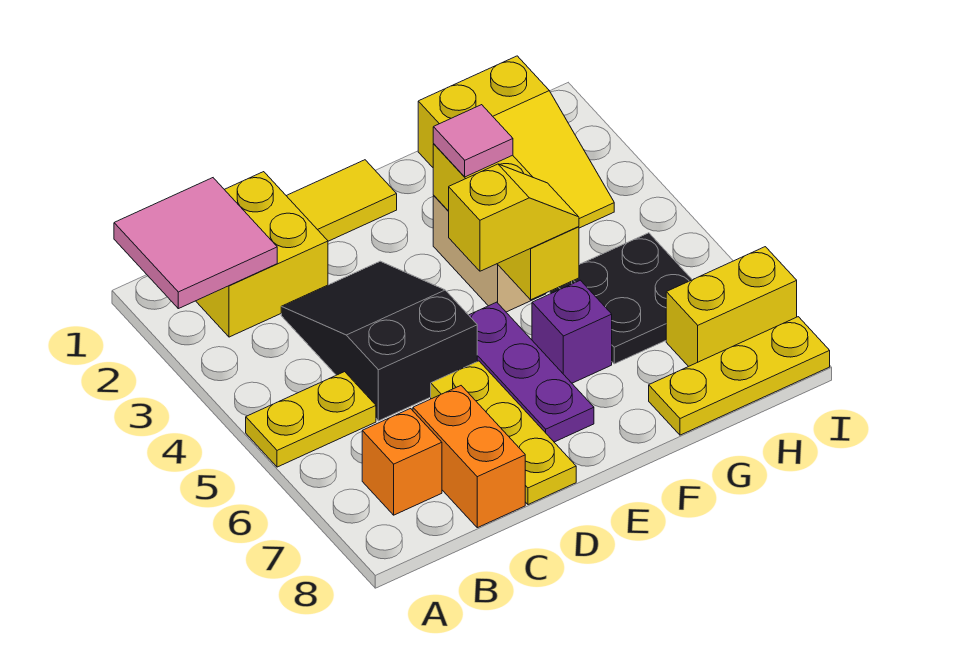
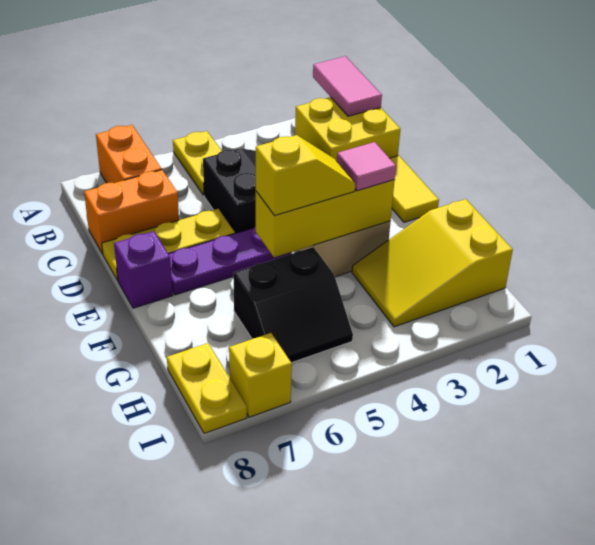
pink 2x2 tile [114,178,277,309] -> pink 1x2 tile [313,56,382,116]
orange 1x1 brick [362,409,442,515] -> orange 1x2 brick [96,125,162,183]
yellow 1x2 slope [449,164,579,271] -> yellow 1x2 slope turned to [256,135,355,216]
purple 1x1 brick [532,280,612,383] -> purple 1x1 brick moved to [114,231,173,308]
black 2x2 plate [550,233,692,364] -> black 2x2 slope [233,247,353,363]
yellow 1x3 plate [649,317,830,435] -> yellow 1x2 plate [167,343,247,434]
yellow 1x2 brick [666,247,797,367] -> yellow 1x1 brick [229,333,292,417]

